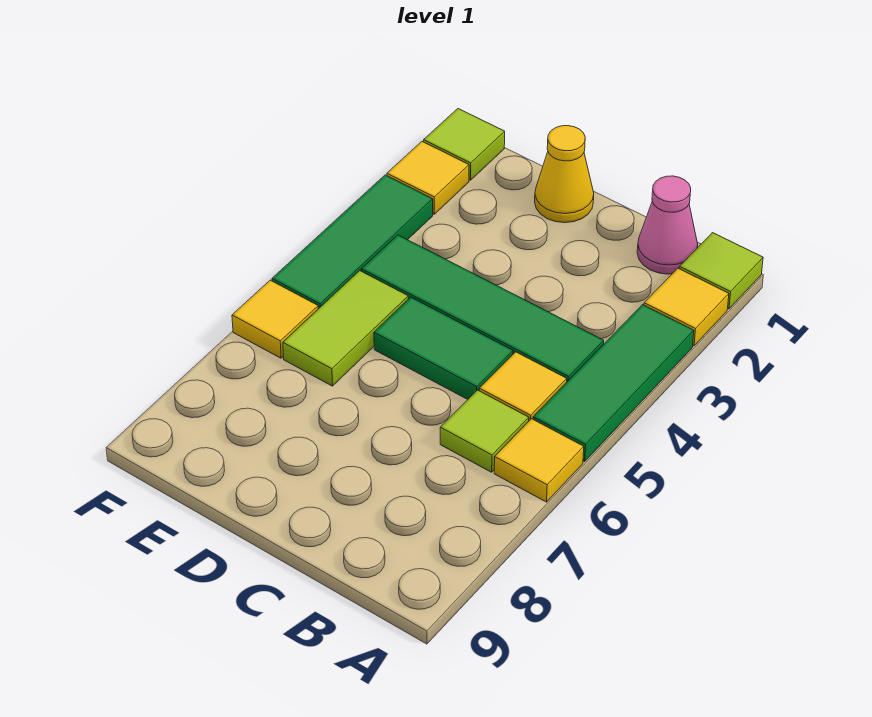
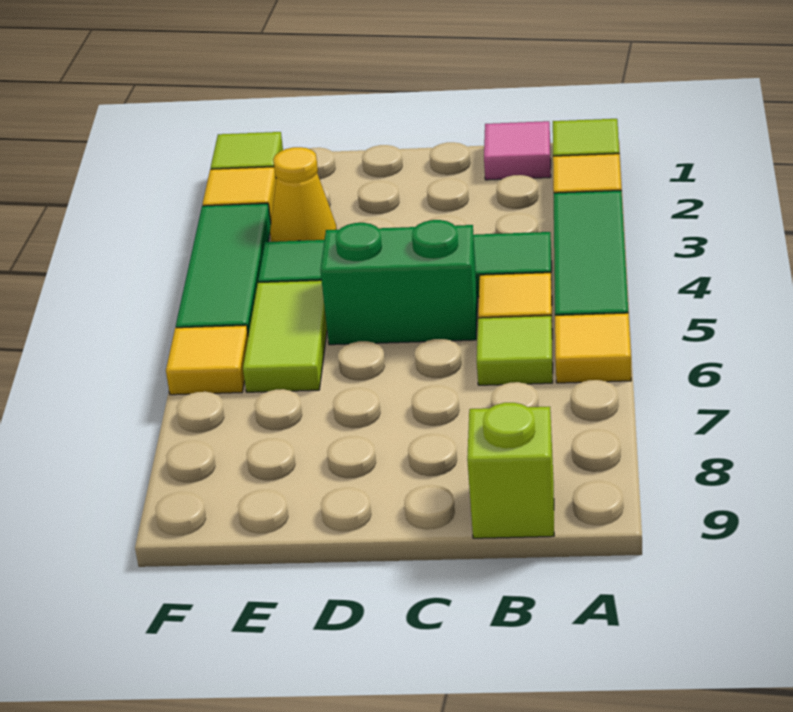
pink 1x1 cone [637,176,698,274] -> pink 1x1 tile [484,121,551,180]
none -> lime 1x1 brick [467,403,554,538]
green 1x2 tile [374,297,513,399] -> green 1x2 brick [320,220,478,345]
yellow 1x1 cone [535,126,594,223] -> yellow 1x1 cone moved to [270,147,337,242]

